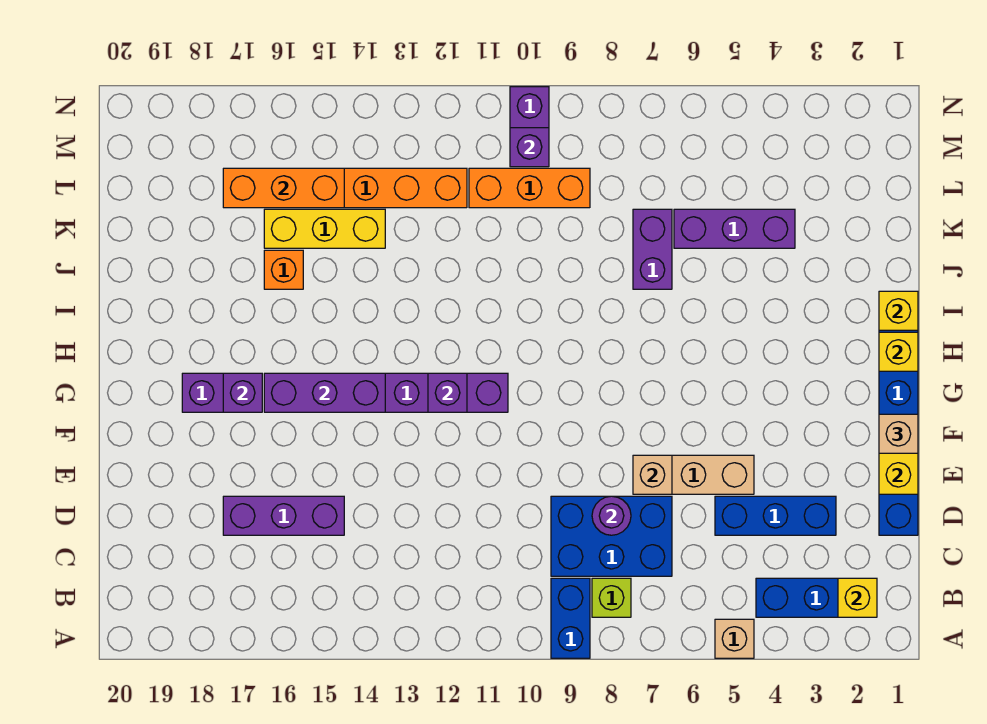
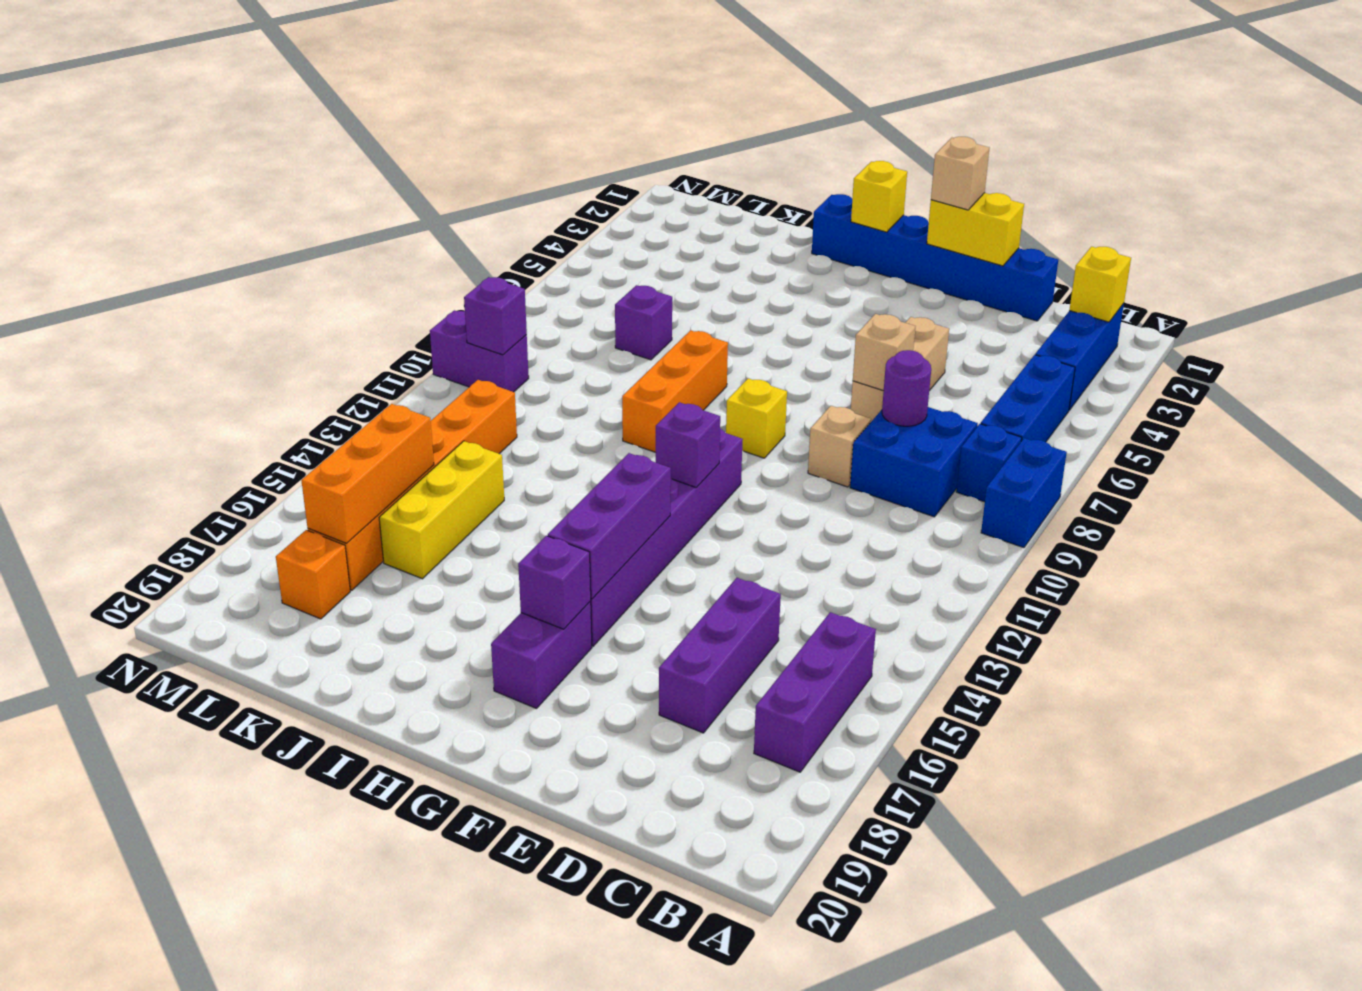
tan 1x1 brick [715,619,754,658] -> tan 1x1 brick moved to [808,406,871,487]
blue 1x2 brick [551,578,590,658] -> blue 1x2 brick turned to [981,438,1067,548]
lime 1x1 brick [592,578,631,617] -> blue 1x1 brick [956,424,1022,502]
blue 2x3 brick [551,496,672,576] -> blue 2x2 brick [850,407,978,517]
blue 1x3 brick [715,496,836,535] -> blue 1x3 brick moved to [981,355,1075,442]
yellow 1x1 brick [879,291,918,330] -> yellow 1x1 brick moved to [726,378,787,458]
purple 1x2 brick [633,209,672,289] -> purple 1x1 brick [615,285,672,360]
orange 1x1 brick [264,250,303,289] -> orange 1x1 brick moved to [276,530,350,619]
purple 1x3 brick [674,209,795,248] -> purple 1x3 brick moved to [754,612,876,772]
orange 1x3 brick [469,168,590,208] -> orange 1x3 brick moved to [622,330,728,452]

